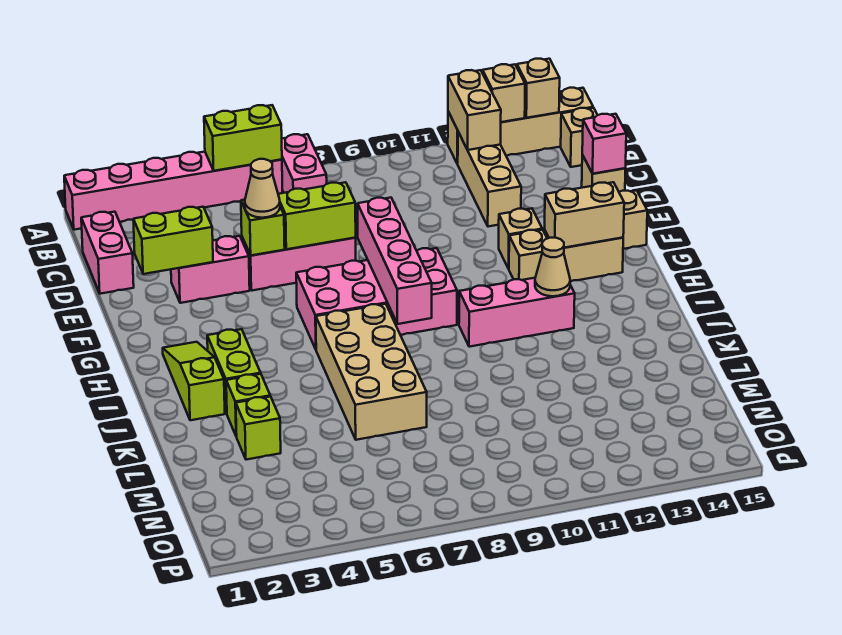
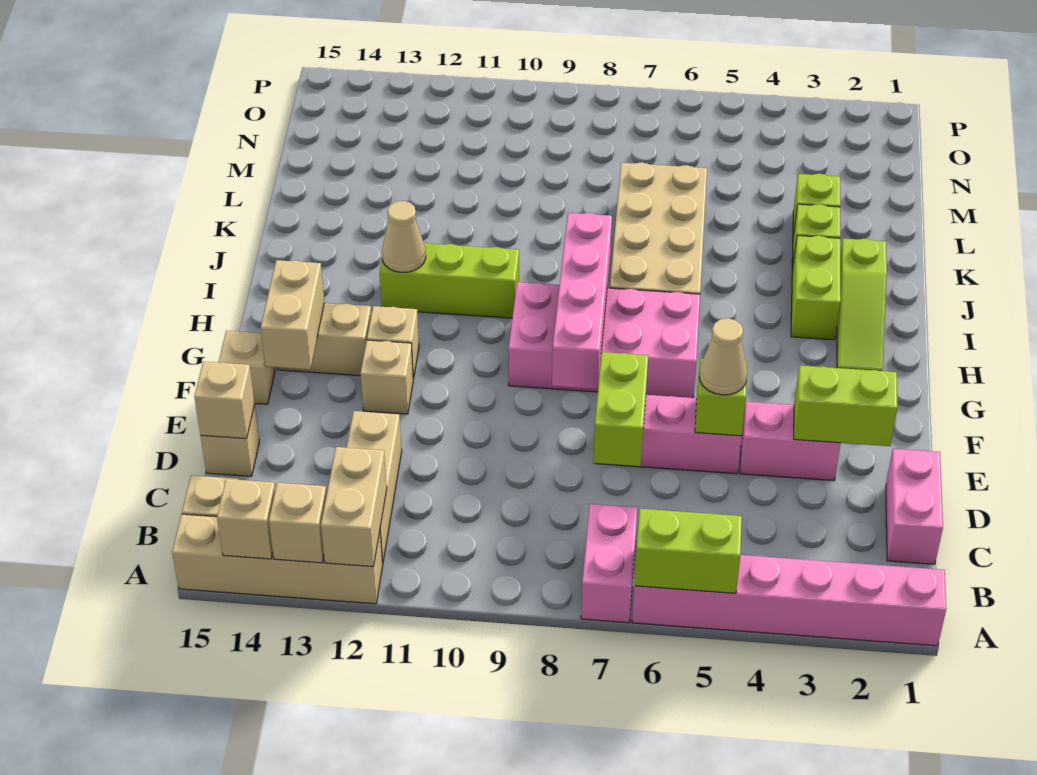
pink 1x1 brick [582,114,626,174] -> tan 1x1 brick [194,361,255,439]
lime 1x2 brick [278,182,356,249] -> lime 1x2 brick turned to [593,352,648,466]
tan 1x2 brick [545,182,624,248] -> tan 1x2 brick turned to [261,260,324,369]
pink 1x3 brick [459,278,575,347] -> lime 1x3 brick [380,243,519,318]

